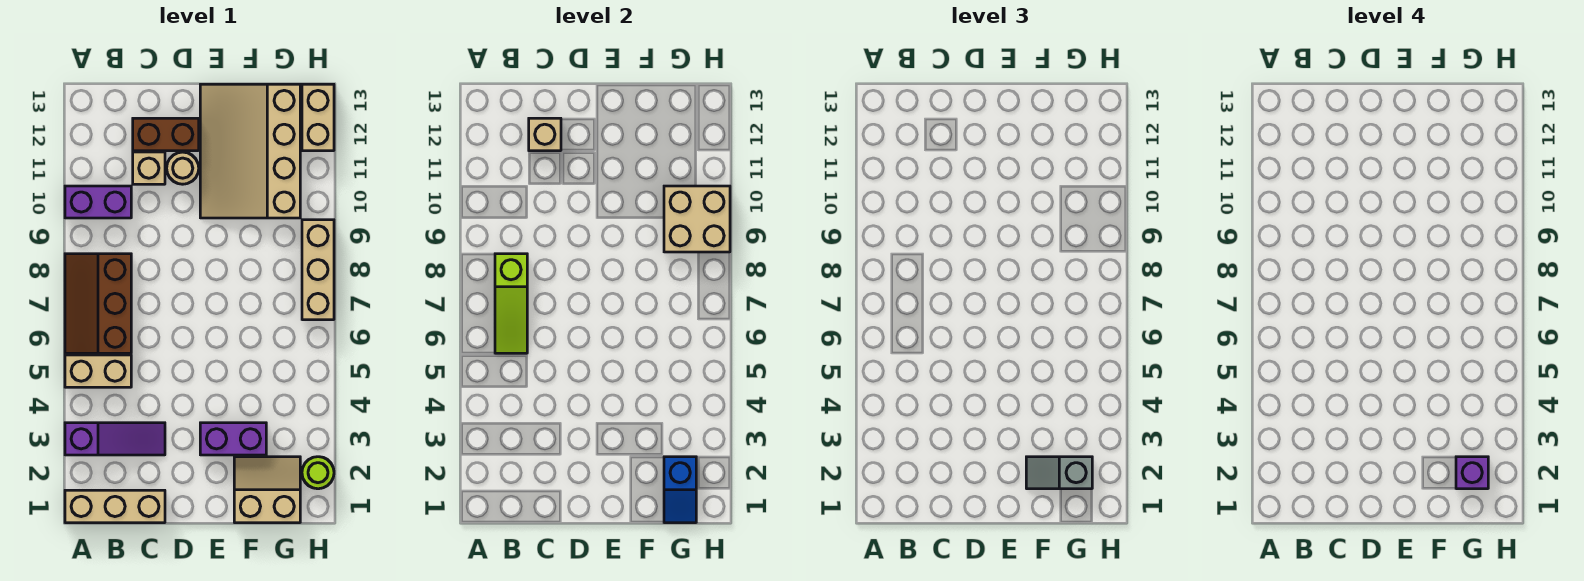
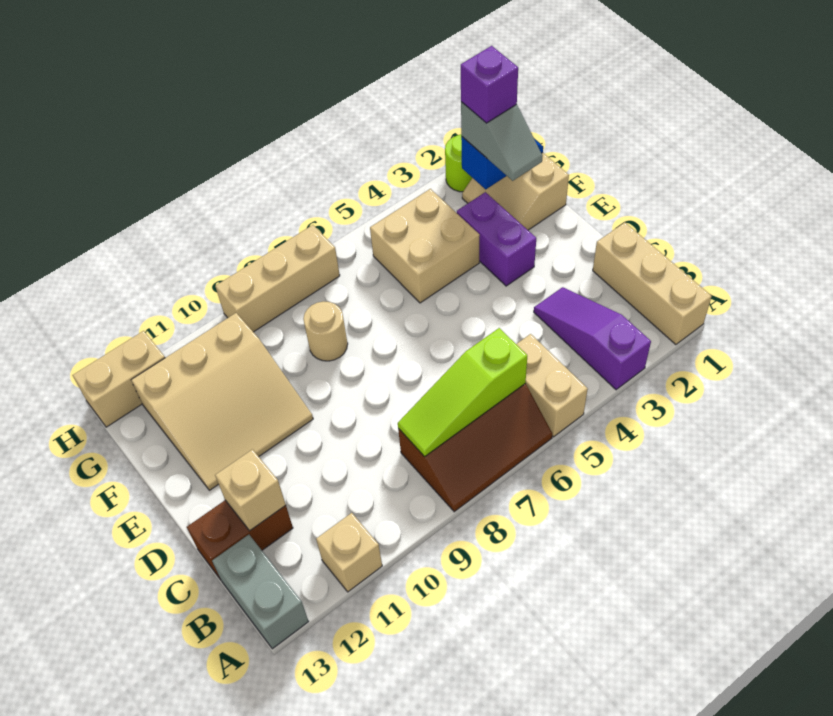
purple 1x2 brick [65,186,131,218] -> none
none -> grey 1x2 brick [212,535,309,649]
lime 1x3 slope [495,254,527,353] -> lime 1x3 slope turned to [398,328,527,457]
tan 1x1 brick [133,152,165,184] -> tan 1x1 brick moved to [316,513,382,592]
brown 1x2 brick [133,118,199,151] -> brown 1x2 brick turned to [187,500,293,580]
tan 1x1 round brick [167,152,199,184] -> tan 1x1 round brick moved to [303,301,348,361]
tan 3x4 slope [200,84,300,218] -> tan 3x3 slope [131,313,313,490]
tan 2x2 brick [664,186,730,252] -> tan 2x2 brick moved to [370,189,480,303]

